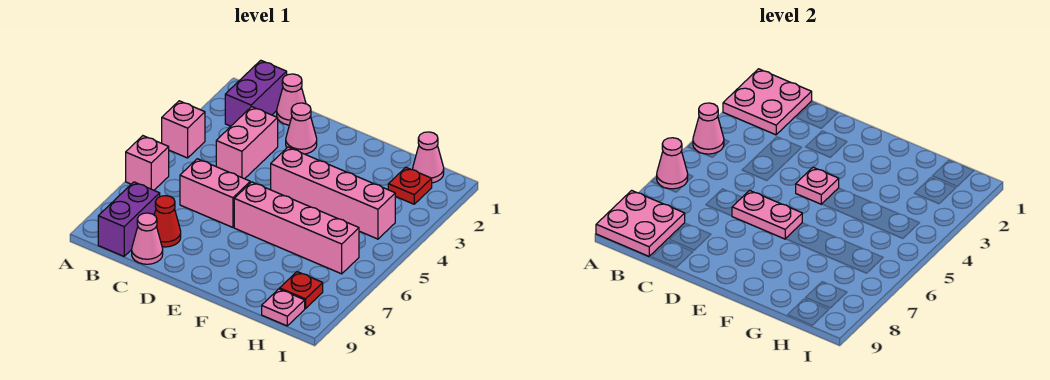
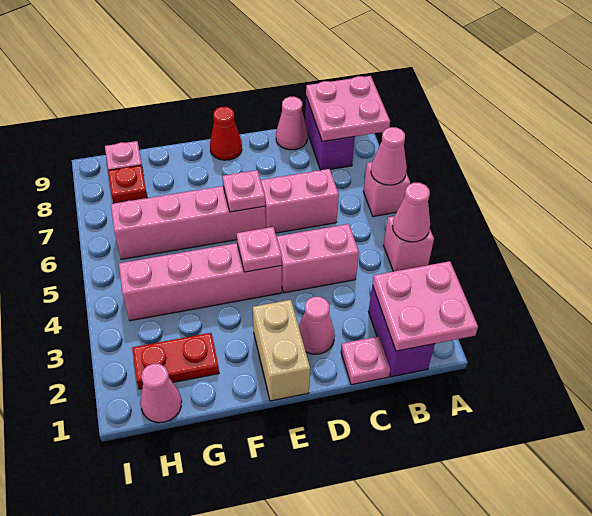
pink 1x1 cone [277,74,306,125] -> pink 1x1 plate [341,336,390,385]
pink 1x2 brick [216,107,278,179] -> pink 1x2 brick turned to [276,224,359,293]
red 1x1 cone [154,196,181,247] -> red 1x1 cone moved to [210,107,242,160]
pink 1x2 plate [732,190,802,239] -> pink 1x1 plate [223,170,265,212]
none -> tan 1x2 brick [253,300,310,401]
red 1x1 plate [388,167,432,204] -> red 1x2 plate [132,333,219,389]

